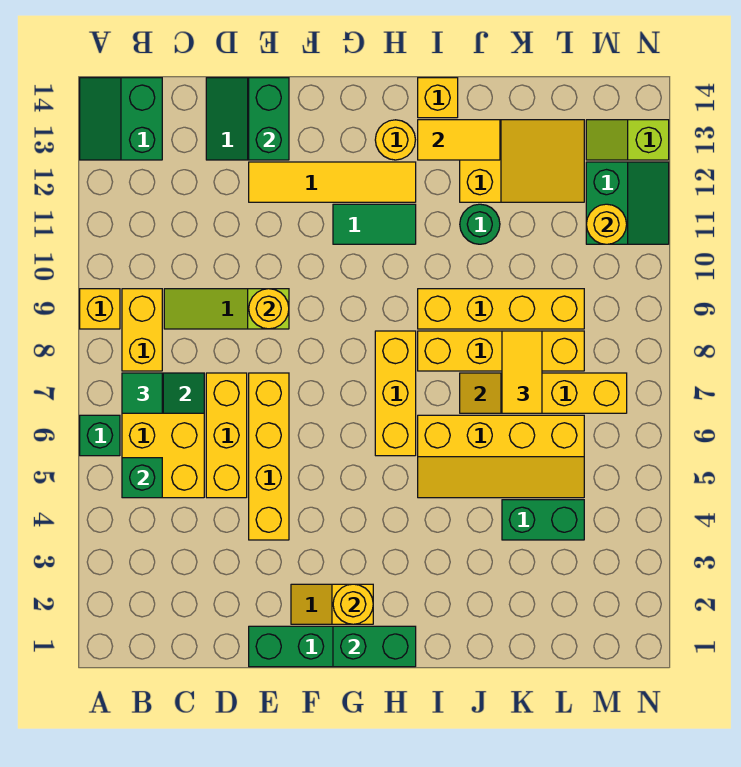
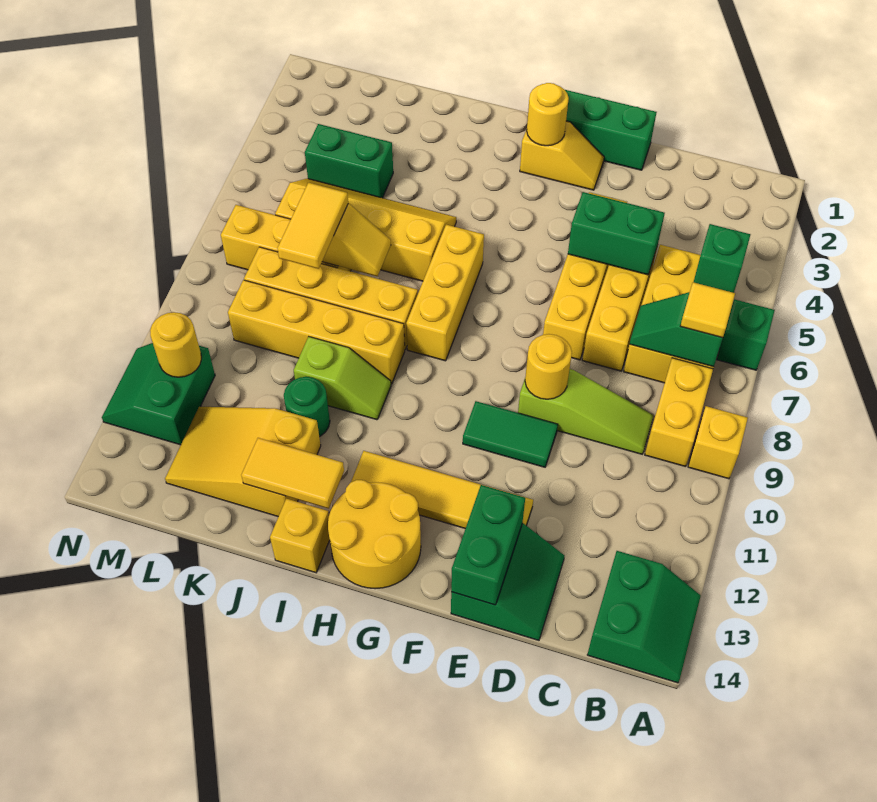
green 1x1 tile [122,373,162,413] -> yellow 1x1 tile [680,282,735,338]
green 1x2 brick [333,626,416,667] -> green 1x2 brick moved to [568,192,665,275]
green 1x2 tile [333,204,416,244] -> green 1x2 tile moved to [463,401,558,467]
yellow 1x1 round brick [375,120,415,160] -> yellow 2x2 round brick [328,480,421,589]
lime 1x2 slope [586,120,669,160] -> lime 1x2 slope moved to [294,337,391,420]

